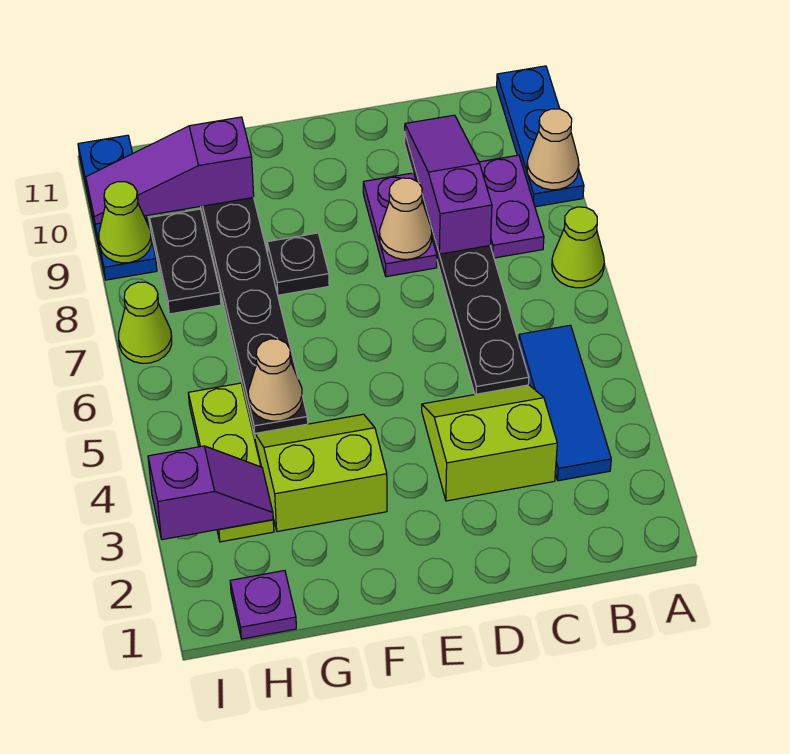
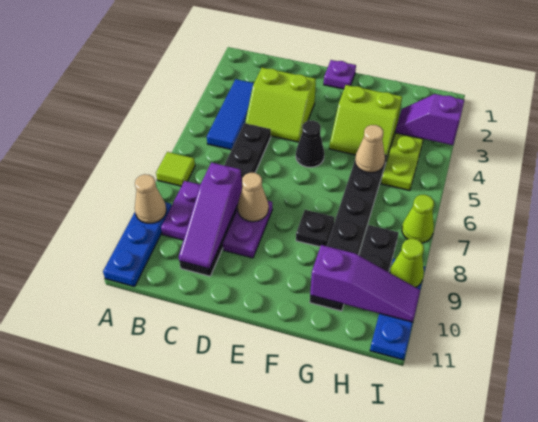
lime 1x1 cone [552,207,604,288] -> lime 1x1 tile [156,152,195,186]
none -> black 1x1 cone [296,121,324,167]
purple 1x1 plate [230,570,296,639] -> purple 1x1 plate moved to [324,60,356,89]

